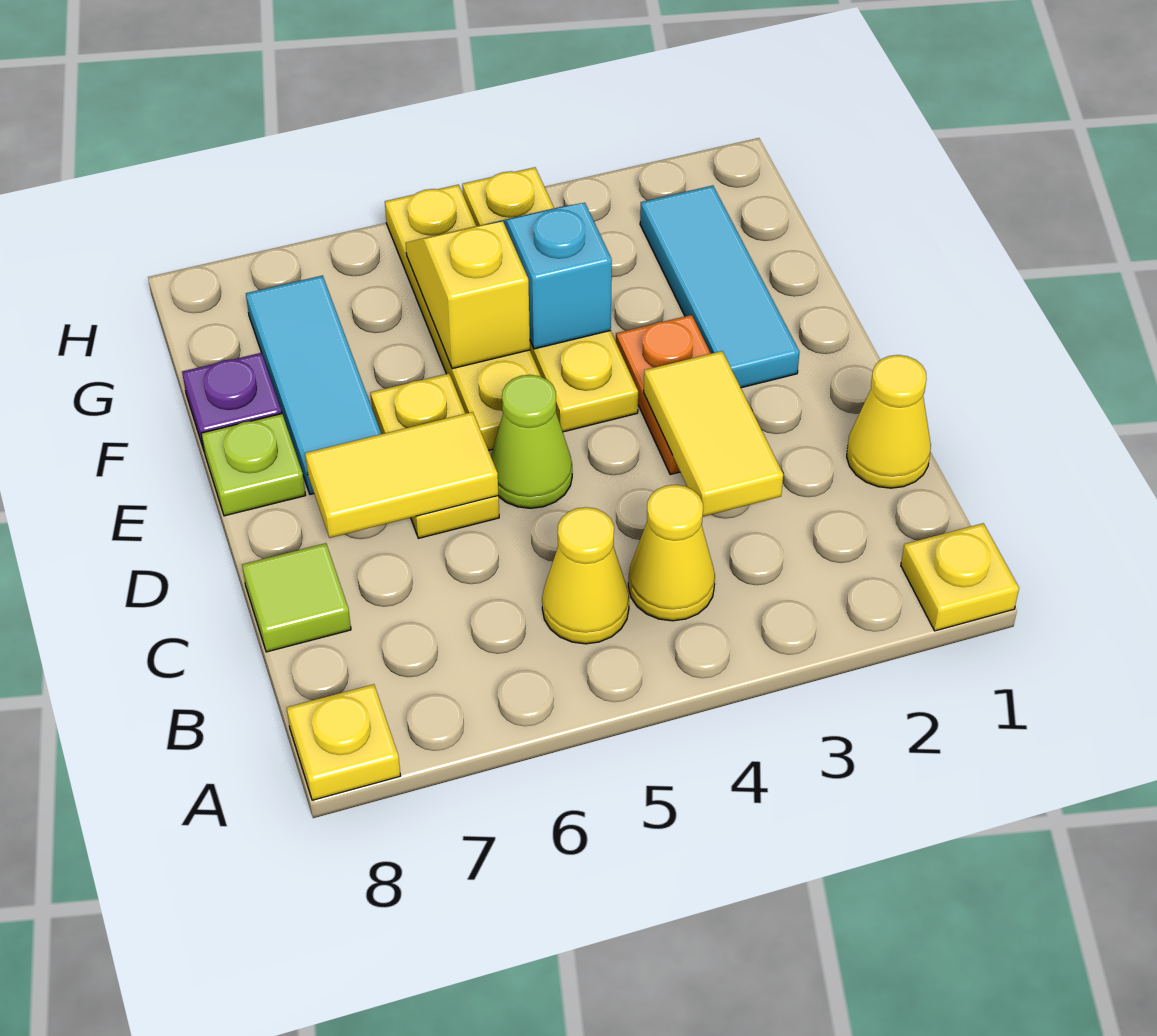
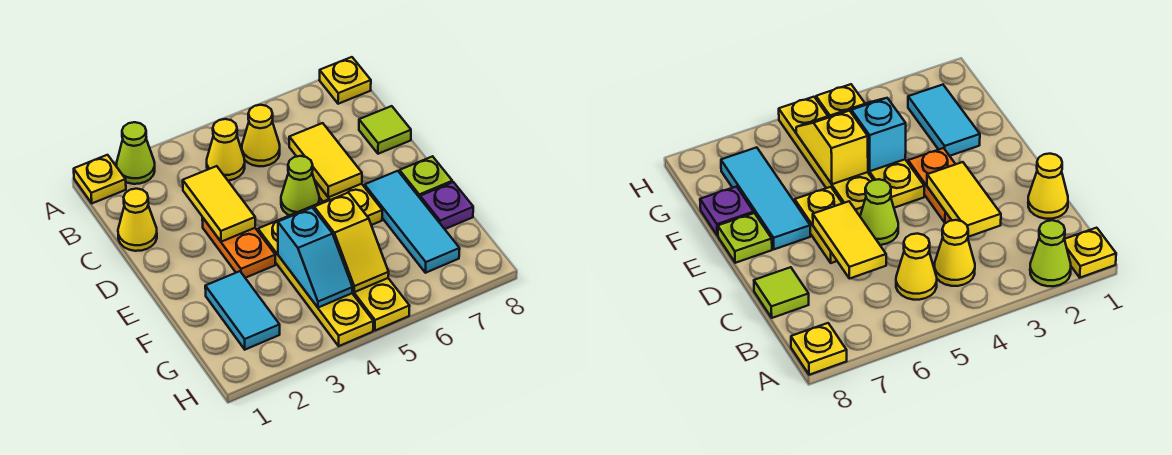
none -> lime 1x1 cone [117,122,155,184]
yellow 1x2 tile [305,412,498,538] -> yellow 1x2 tile turned to [289,123,362,197]
cyan 1x3 tile [640,185,799,388] -> cyan 1x2 tile [205,271,280,350]

